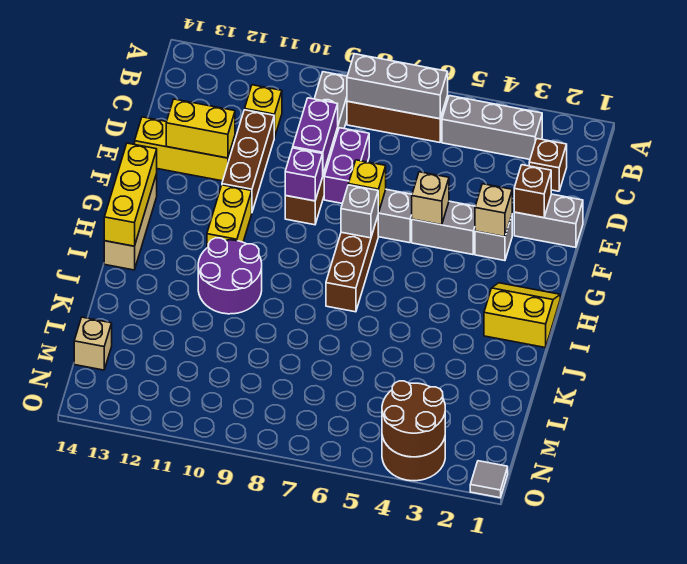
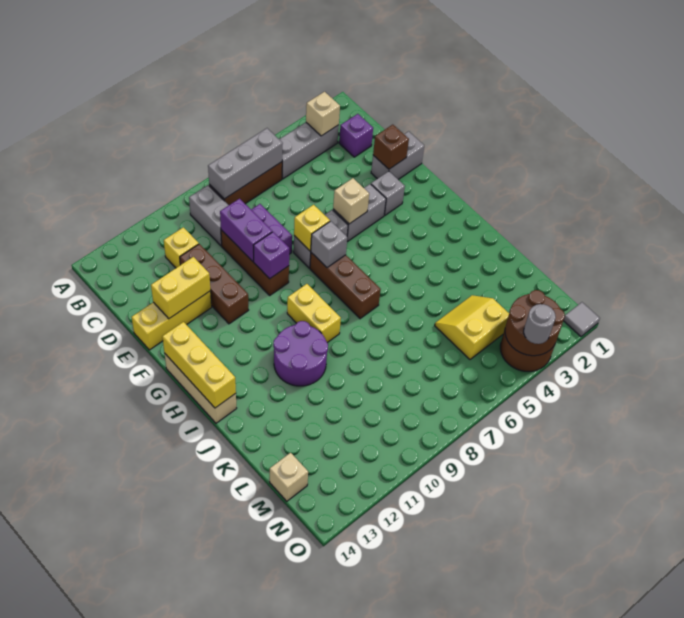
brown 1x1 brick [529,139,567,191] -> purple 1x1 brick [339,114,373,157]
tan 1x1 brick [475,184,512,237] -> tan 1x1 brick moved to [306,92,340,136]
yellow 1x2 brick [207,185,252,248] -> yellow 1x2 brick moved to [287,284,341,343]
yellow 2x2 slope [484,283,560,348] -> yellow 2x2 slope moved to [435,295,509,359]
none -> grey 1x1 round brick [524,304,556,344]

